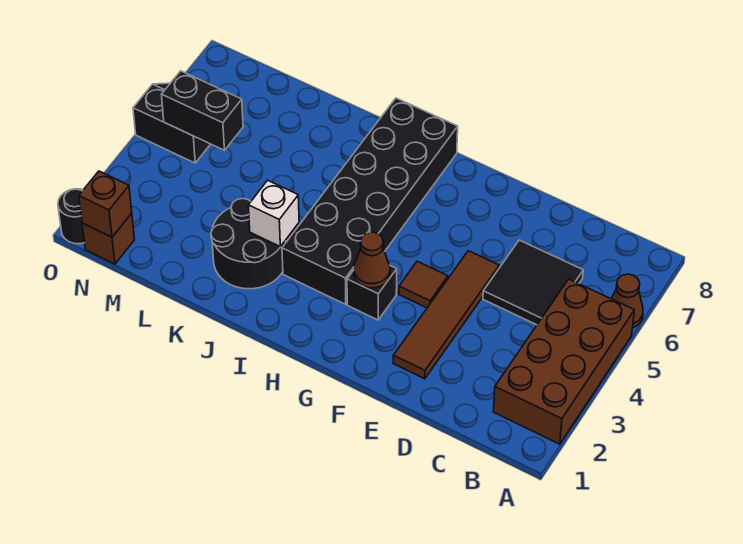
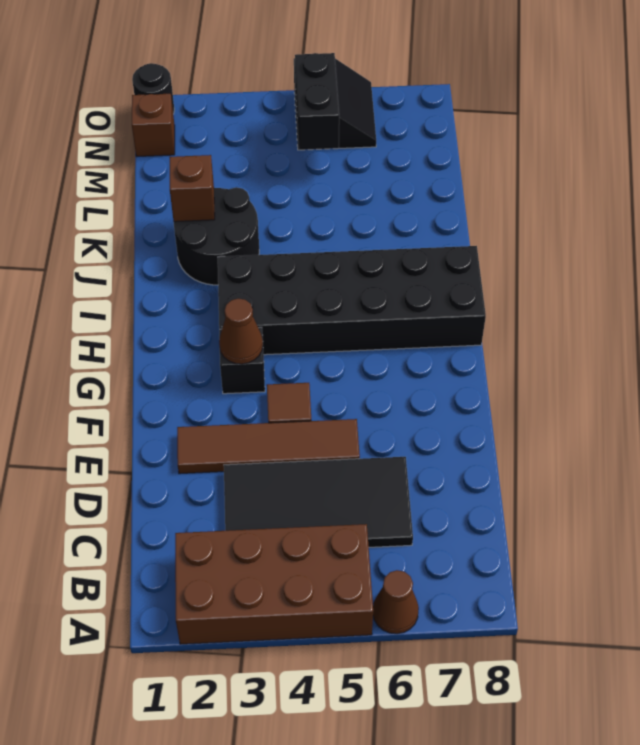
black 2x2 tile [483,240,583,325] -> black 2x4 tile [224,457,413,547]
white 1x1 brick [248,180,299,247] -> none
brown 1x1 brick [79,171,132,237] -> brown 1x1 brick moved to [169,155,215,222]

